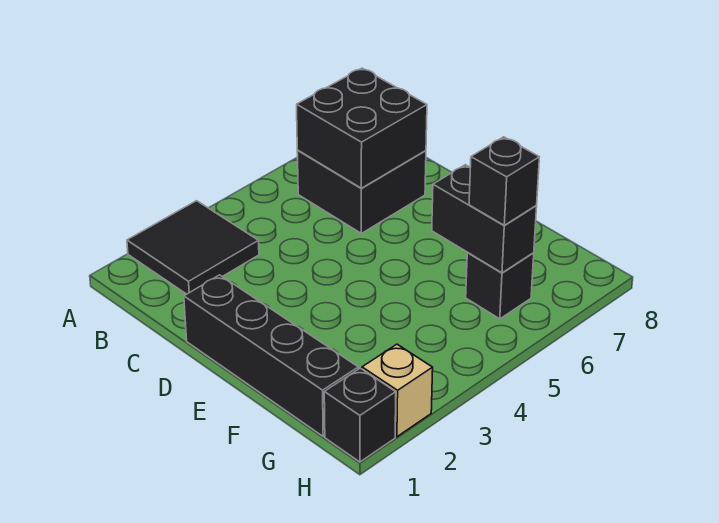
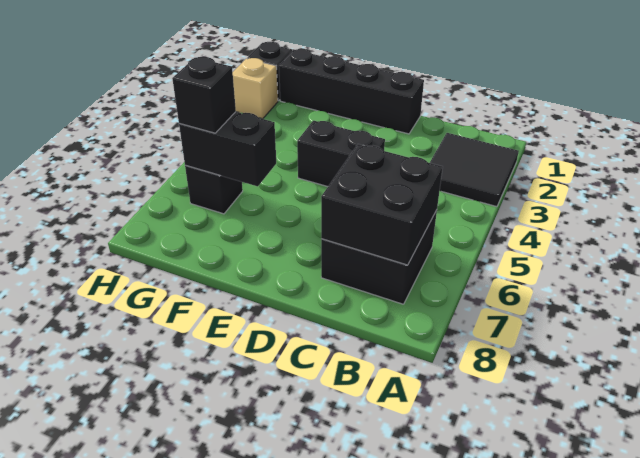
none -> black 1x2 brick [297,121,385,187]

